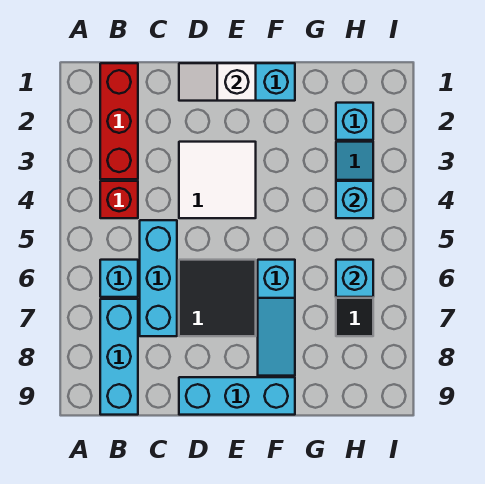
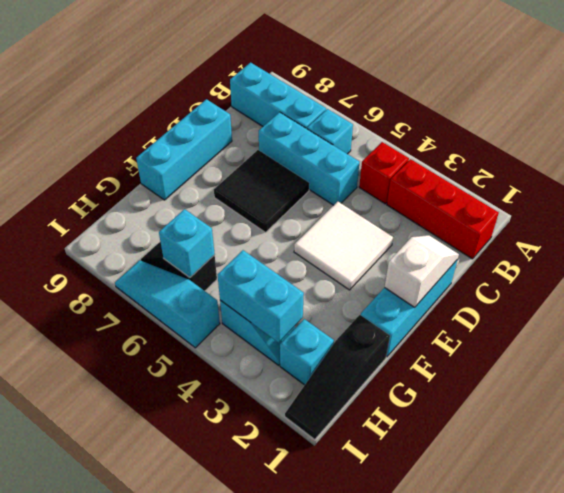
cyan 1x3 slope [258,260,295,376] -> cyan 1x3 slope moved to [115,260,220,348]
none -> black 1x3 slope [285,315,390,439]
cyan 1x1 brick [336,181,373,218] -> cyan 1x2 brick [218,250,304,343]

